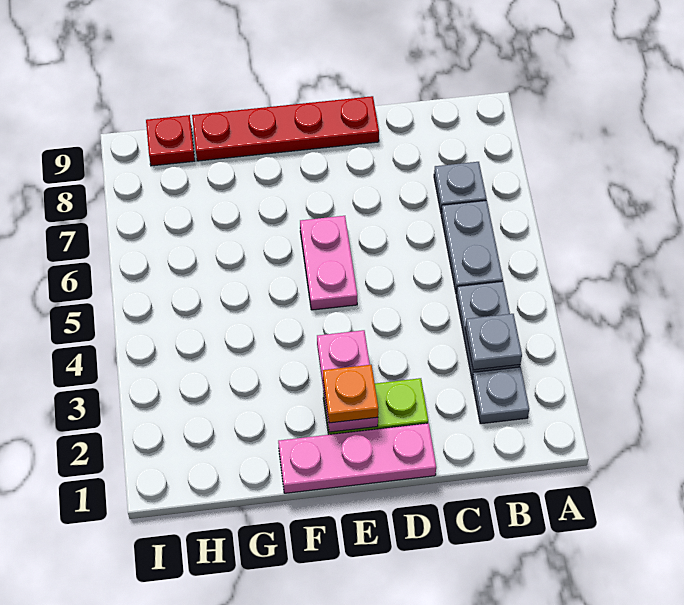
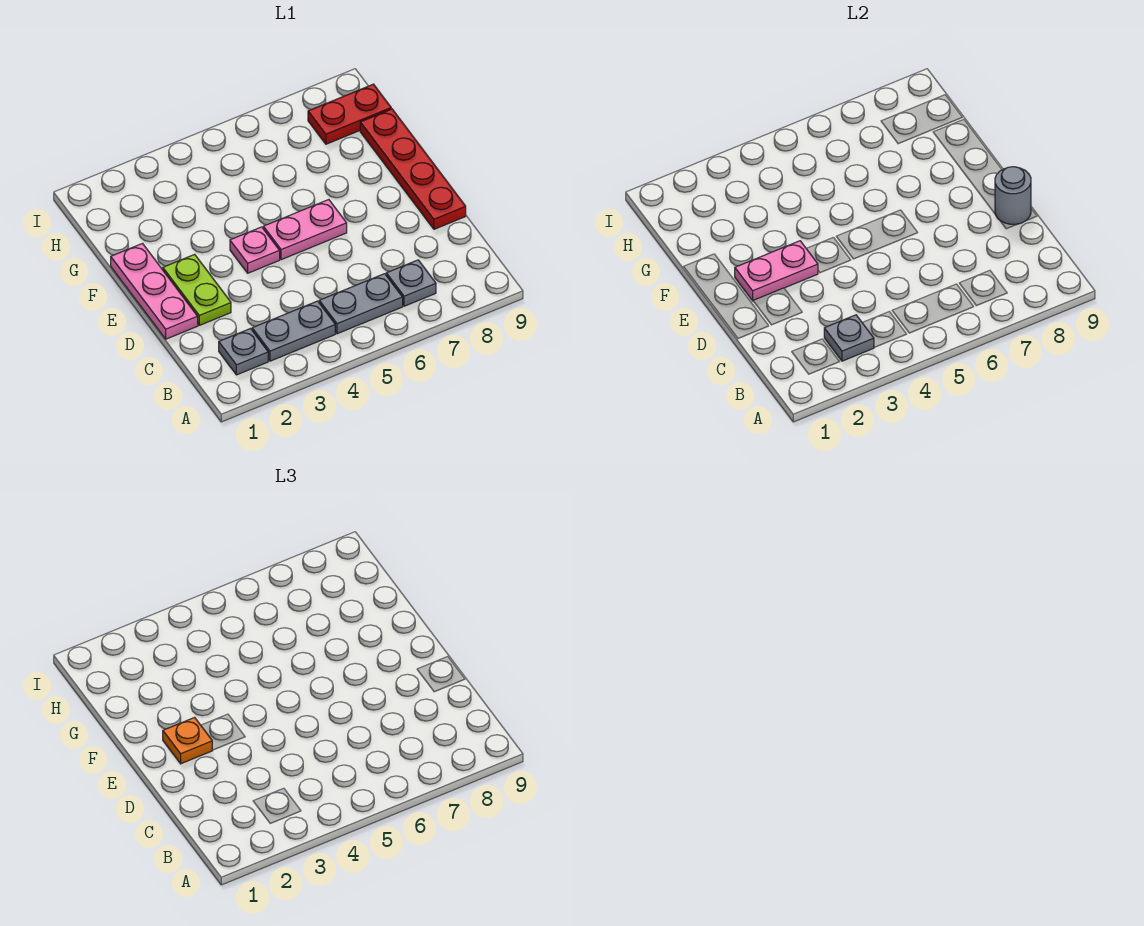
none -> grey 1x1 round brick [995,167,1031,224]
none -> pink 1x1 plate [230,227,280,273]
red 1x1 plate [146,115,195,166] -> red 1x2 plate [308,84,391,144]

